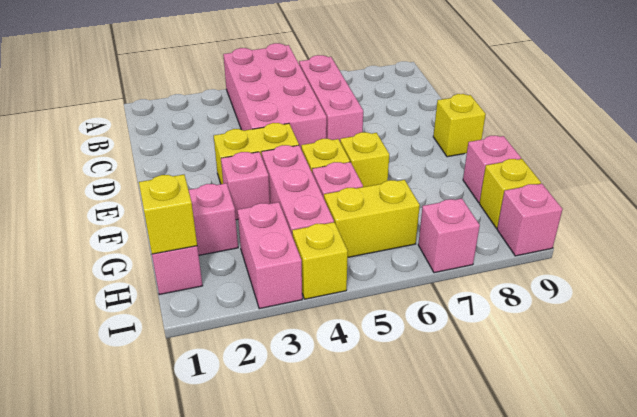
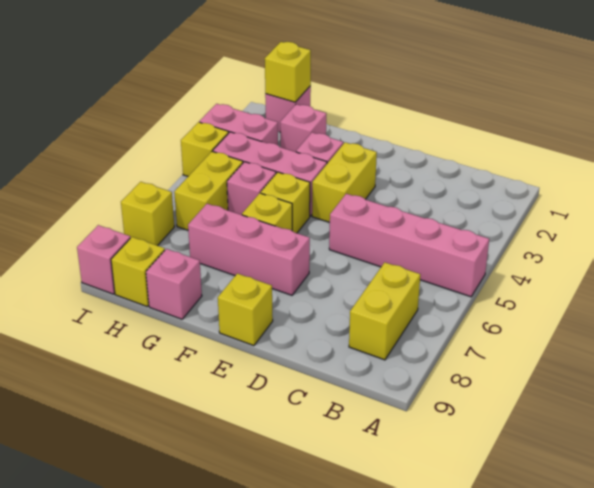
pink 2x4 brick [223,43,327,148] -> pink 1x4 brick [329,194,489,297]
pink 1x3 brick [299,55,363,141] -> pink 1x3 brick moved to [188,204,310,295]
none -> yellow 1x2 brick [349,262,420,360]
pink 1x1 brick [418,199,480,273] -> yellow 1x1 brick [121,182,174,246]

